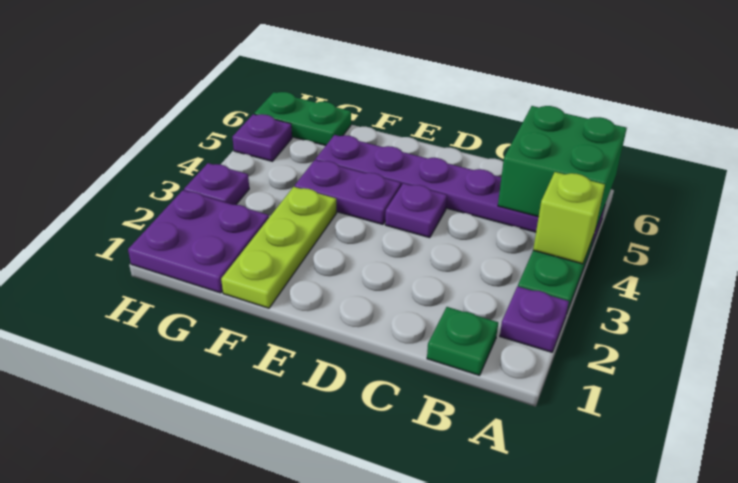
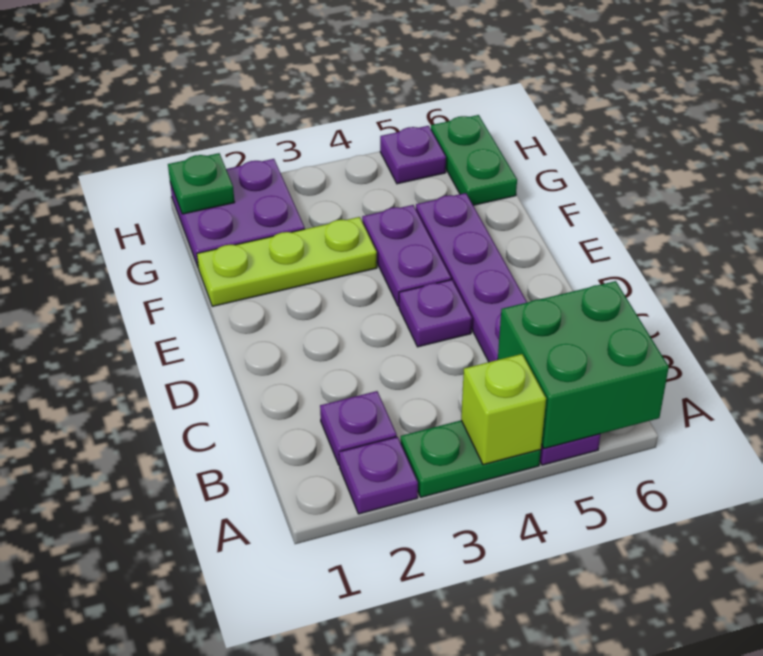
green 1x1 plate [427,307,498,375] -> green 1x1 plate moved to [168,153,235,214]
purple 1x1 plate [184,163,249,205] -> purple 1x1 plate moved to [320,391,397,465]

